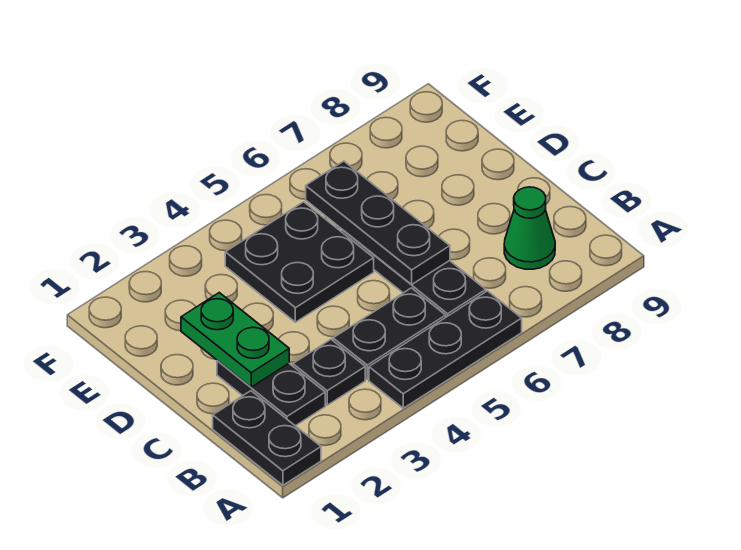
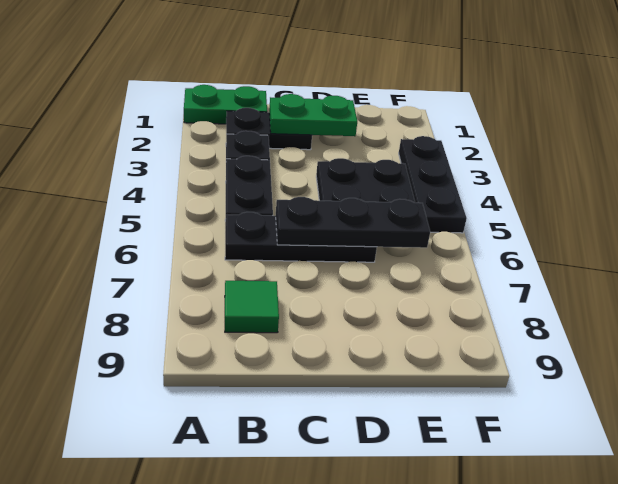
black 1x2 plate [213,391,321,485] -> green 1x2 plate [184,85,267,124]
black 1x3 plate [369,291,522,408] -> black 1x3 plate moved to [399,136,467,233]
green 1x1 cone [504,187,555,269] -> green 1x1 tile [225,281,279,333]

